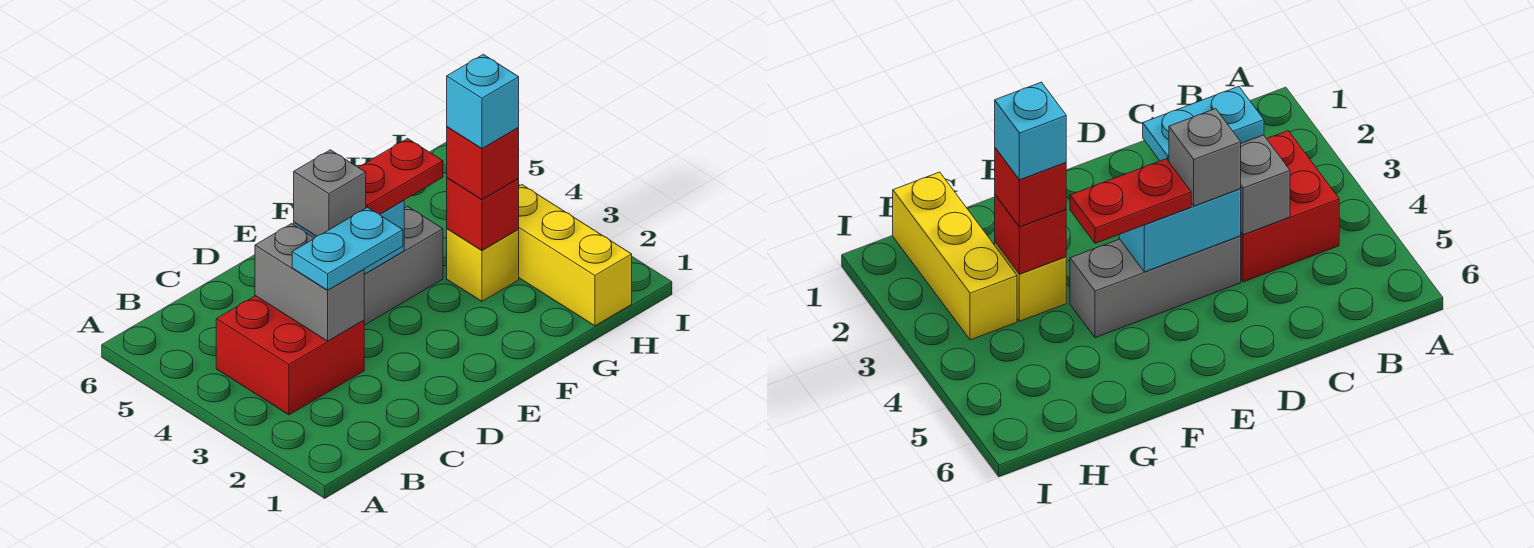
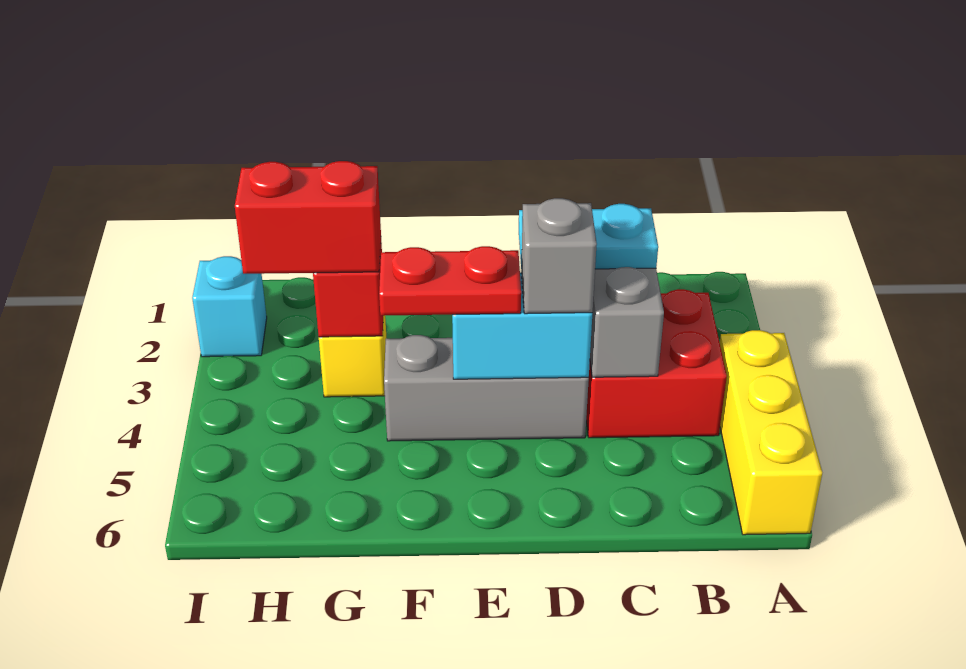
red 1x1 brick [447,127,519,199] -> red 1x2 brick [235,161,381,274]
cyan 1x1 brick [447,54,519,148] -> cyan 1x1 brick moved to [192,256,267,357]
yellow 1x3 brick [519,185,632,326] -> yellow 1x3 brick moved to [720,330,822,535]

